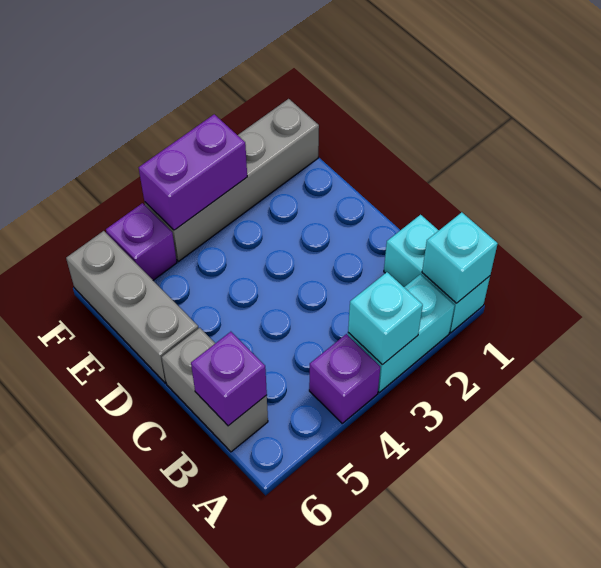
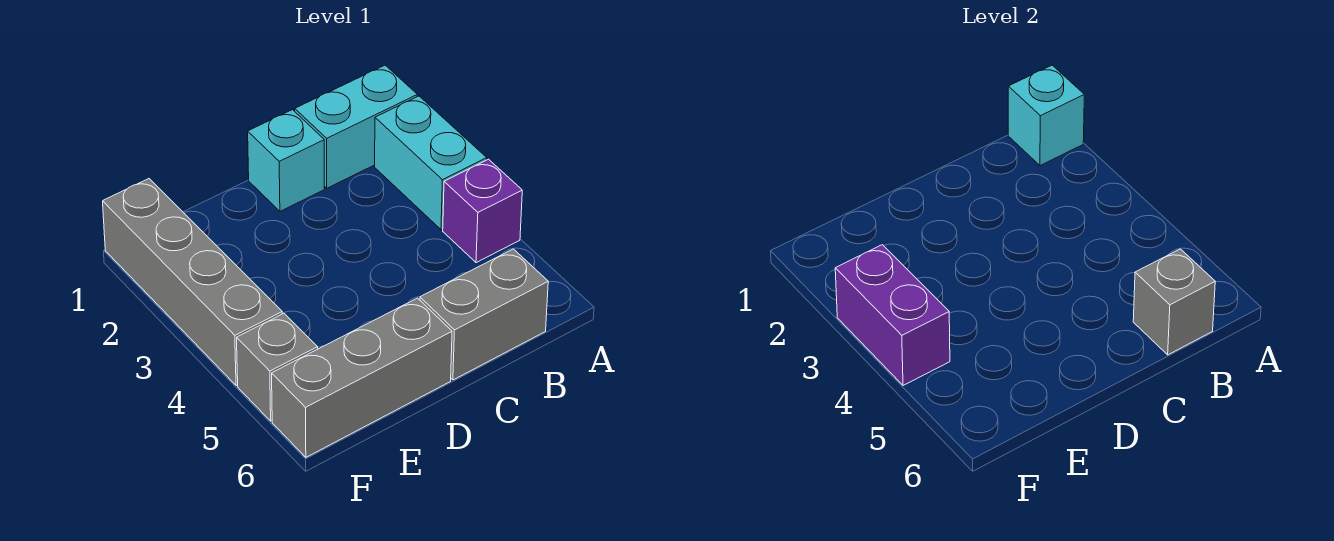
cyan 1x1 brick [348,272,423,364] -> cyan 1x1 brick moved to [248,110,324,211]
purple 1x1 brick [191,332,267,426] -> grey 1x1 brick [1133,249,1215,355]
purple 1x1 brick [106,203,177,280] -> grey 1x1 brick [237,313,318,421]

